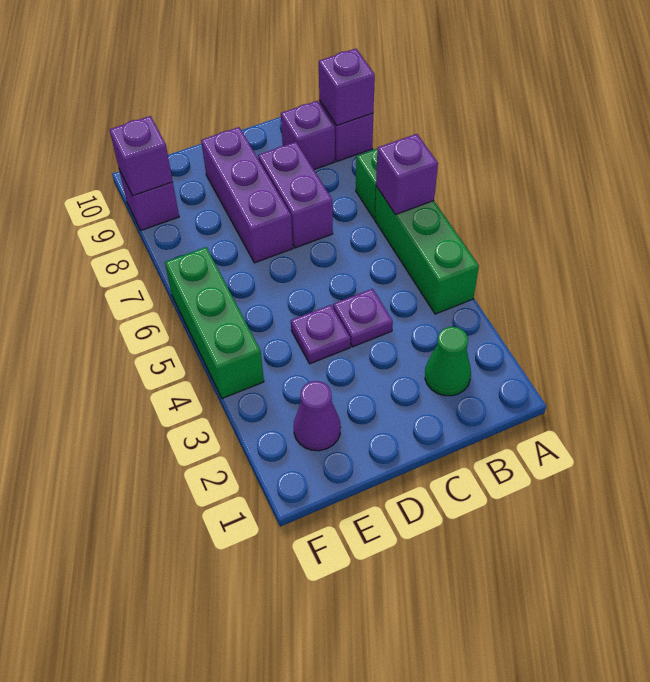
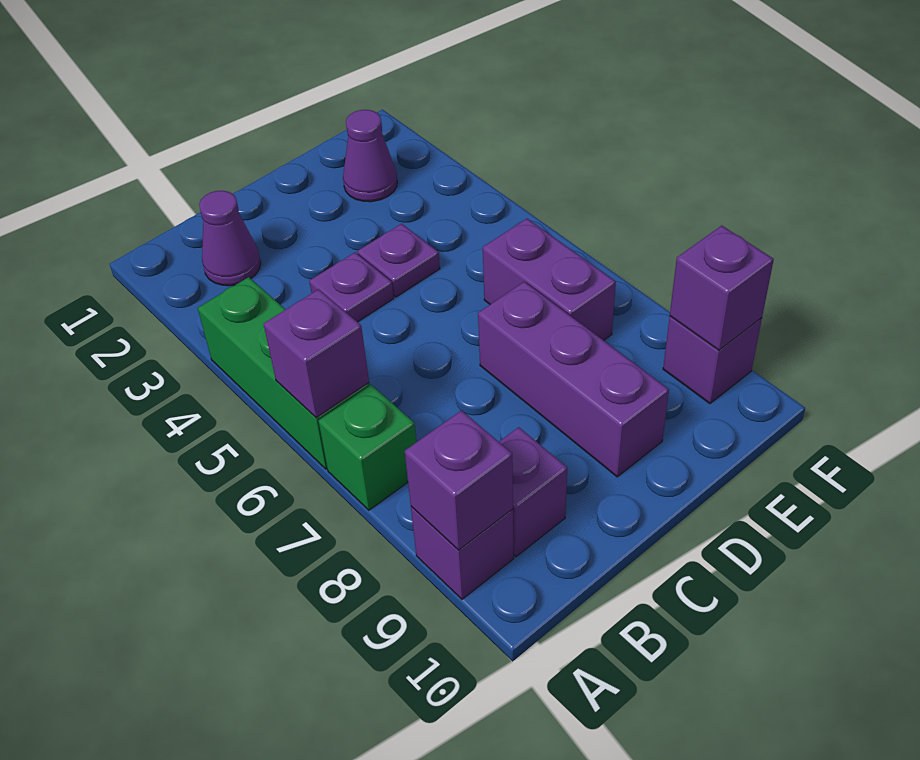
green 1x1 cone [425,327,471,396] -> purple 1x1 cone [199,191,261,286]
purple 1x2 brick [258,142,333,248] -> purple 1x2 brick moved to [483,219,616,340]
green 1x3 brick [165,247,264,398] -> none

